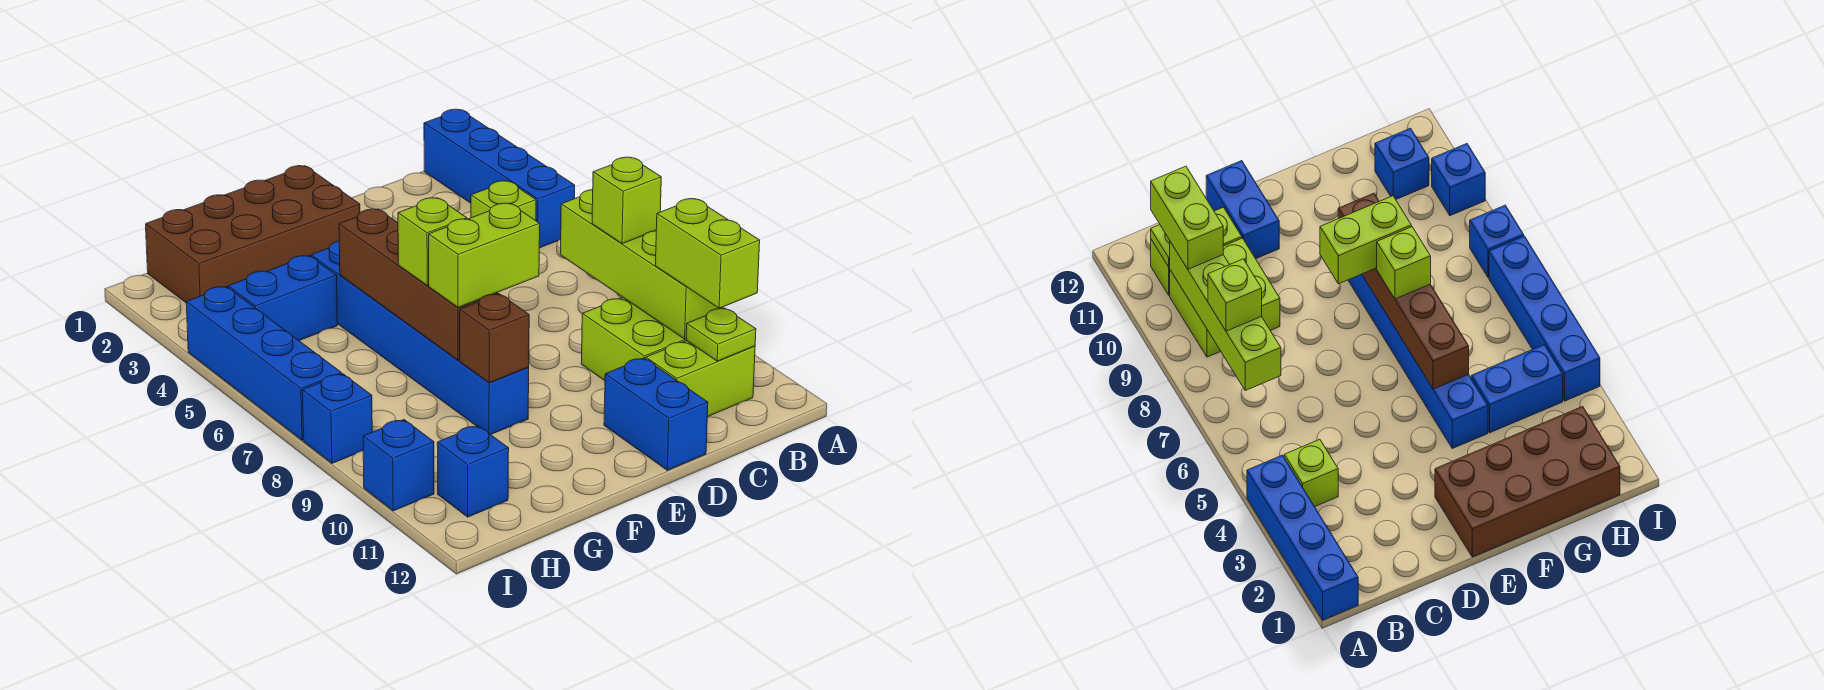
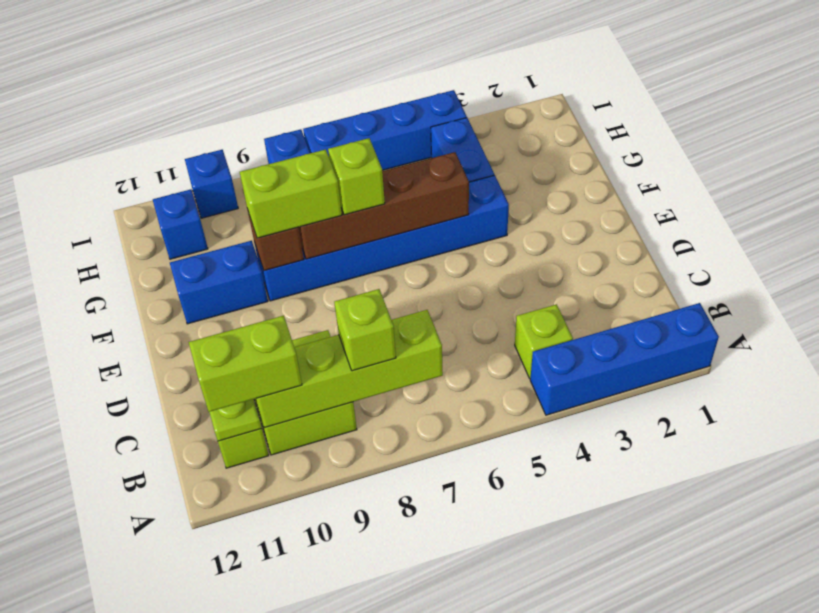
blue 1x2 brick [604,358,708,470] -> blue 1x2 brick moved to [170,241,268,324]
brown 2x4 brick [146,166,360,303] -> none
lime 1x2 brick [429,203,540,307] -> lime 1x2 brick turned to [240,149,342,238]

